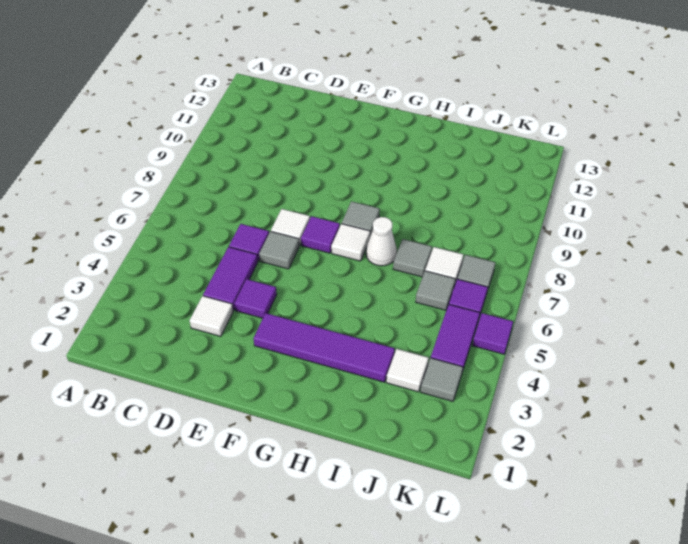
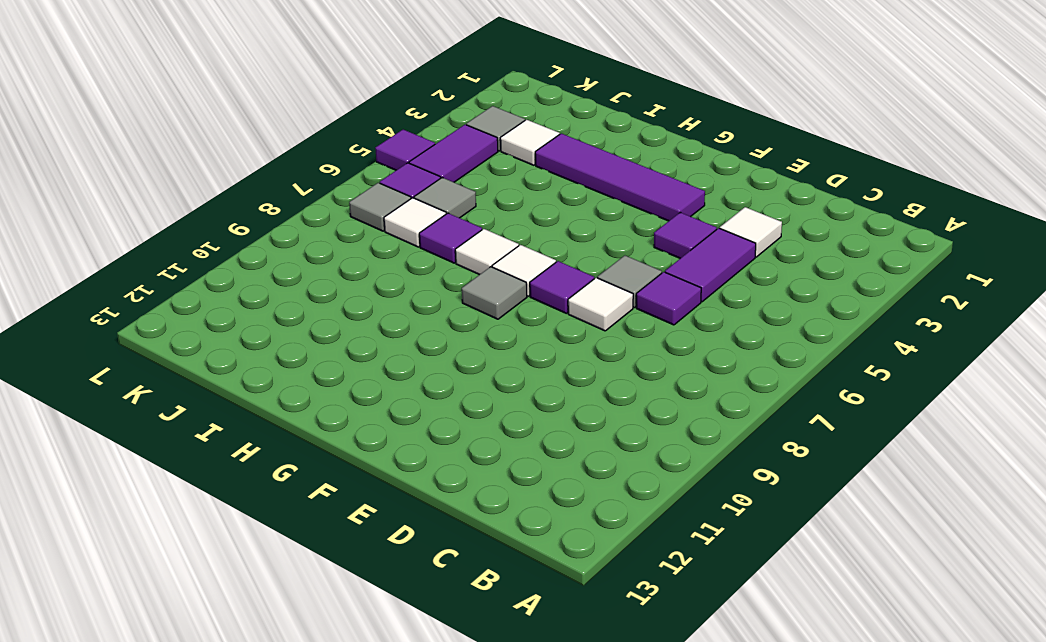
white 1x1 cone [366,217,397,266] -> white 1x1 tile [455,229,519,275]
grey 1x1 tile [393,239,432,277] -> purple 1x1 tile [419,213,482,263]

